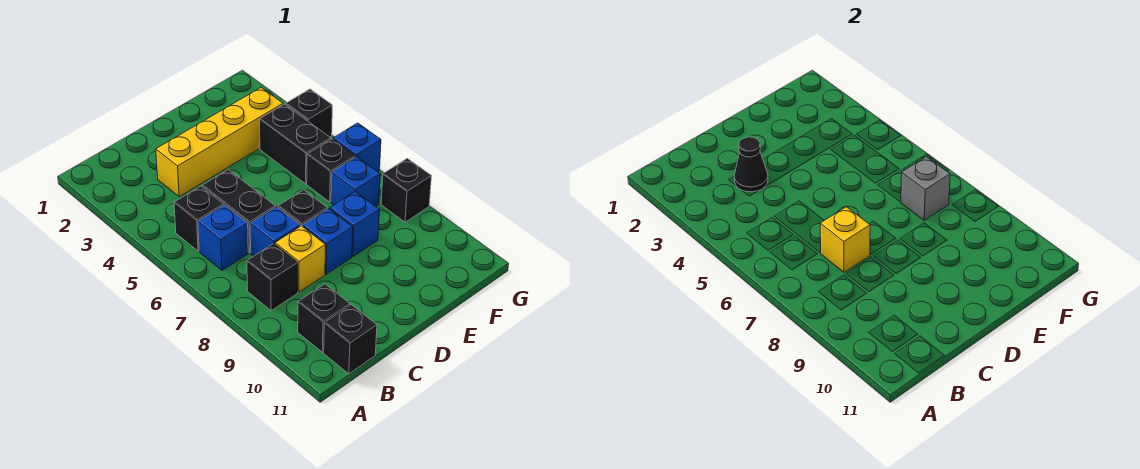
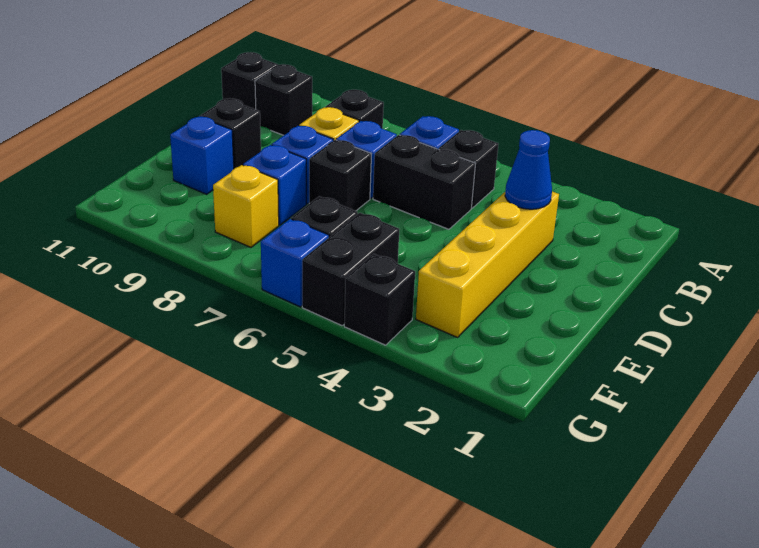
black 1x1 cone [734,137,768,192] -> blue 1x1 cone [505,130,552,209]
yellow 1x1 brick [820,207,870,272] -> yellow 1x1 brick moved to [213,165,279,247]
black 1x2 brick [260,104,331,184] -> black 1x2 brick turned to [302,213,399,326]
blue 1x1 brick [331,156,380,206] -> blue 1x1 brick moved to [170,117,234,194]
grey 1x1 brick [901,157,950,220] -> none
black 1x1 brick [381,158,431,222] -> black 1x1 brick moved to [200,98,261,169]

